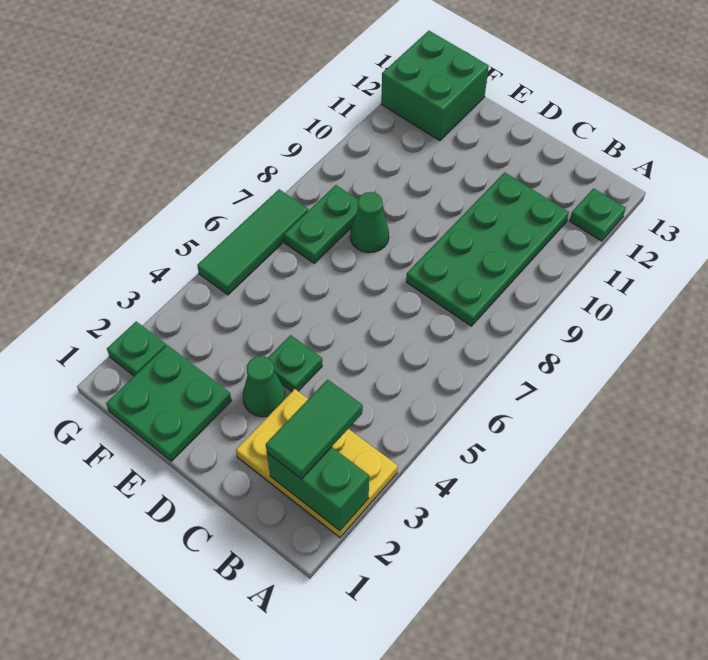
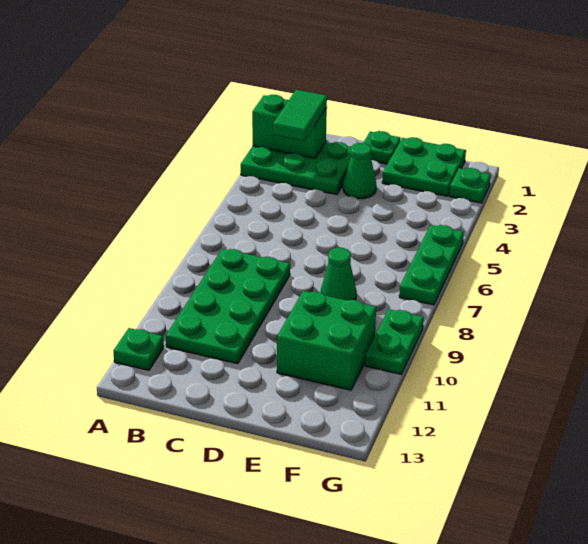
yellow 2x3 plate [236,389,398,537] -> green 2x3 plate [241,142,351,195]
green 1x1 plate [268,335,322,391] -> green 1x1 plate moved to [363,131,401,164]
green 1x2 plate [284,185,358,263] -> green 1x2 plate moved to [365,309,424,374]
green 2x2 brick [381,31,489,141] -> green 2x2 brick moved to [277,291,376,390]
green 1x3 tile [197,189,308,295] -> green 1x3 plate [399,225,464,305]

